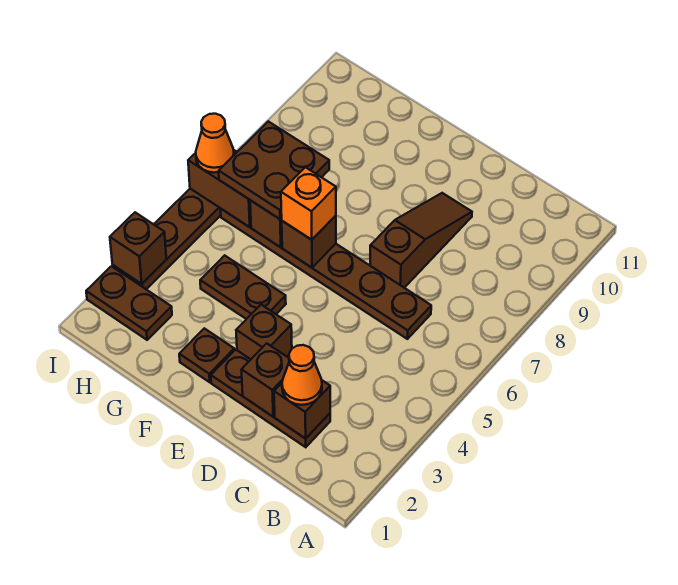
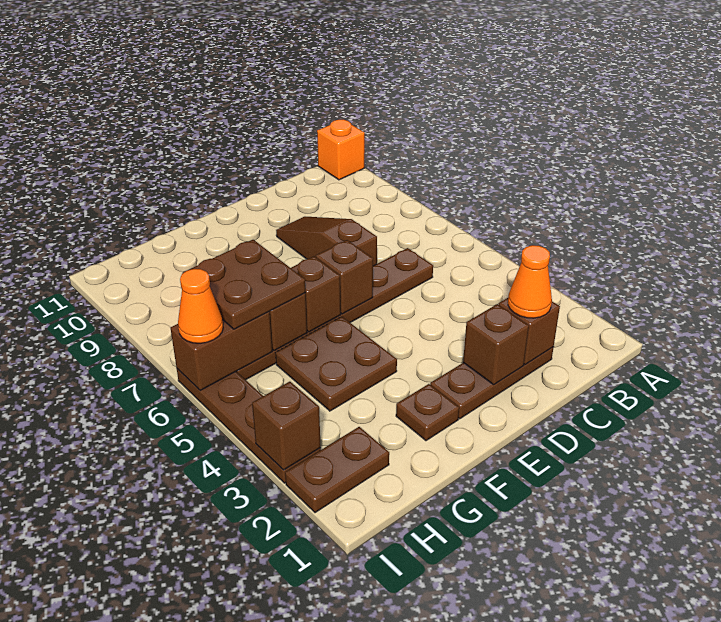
brown 1x1 brick [236,305,292,359] -> brown 1x1 brick moved to [316,240,373,314]
brown 1x2 plate [200,255,286,319] -> brown 2x2 plate [276,317,397,411]
orange 1x1 brick [281,167,336,240] -> orange 1x1 brick moved to [317,120,365,180]

